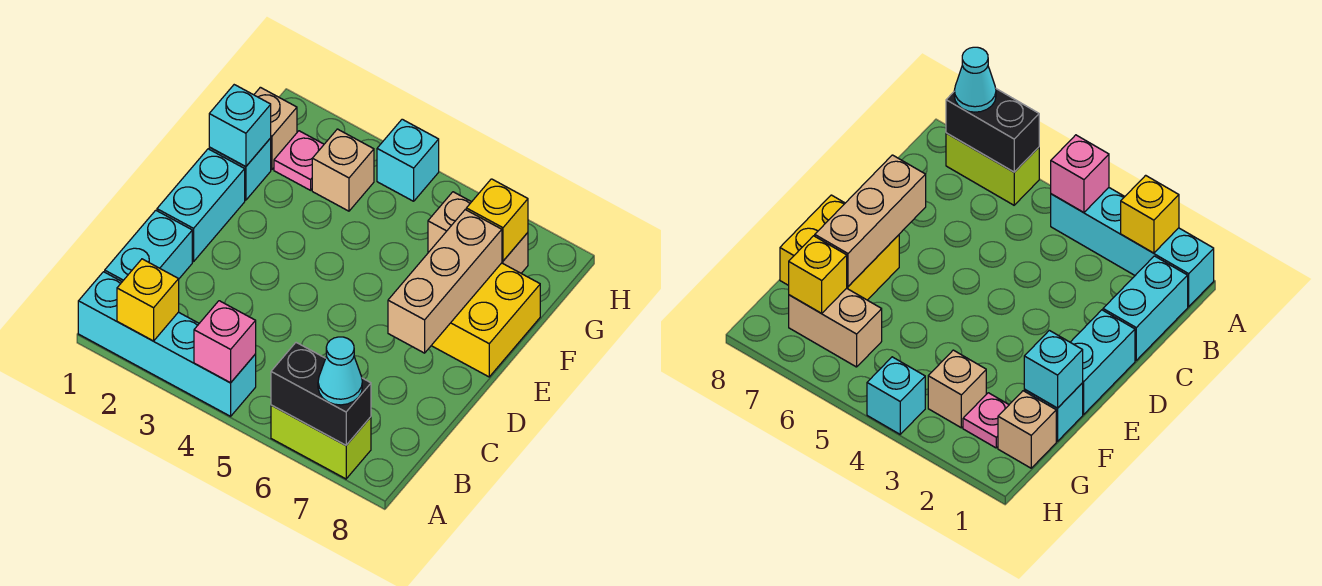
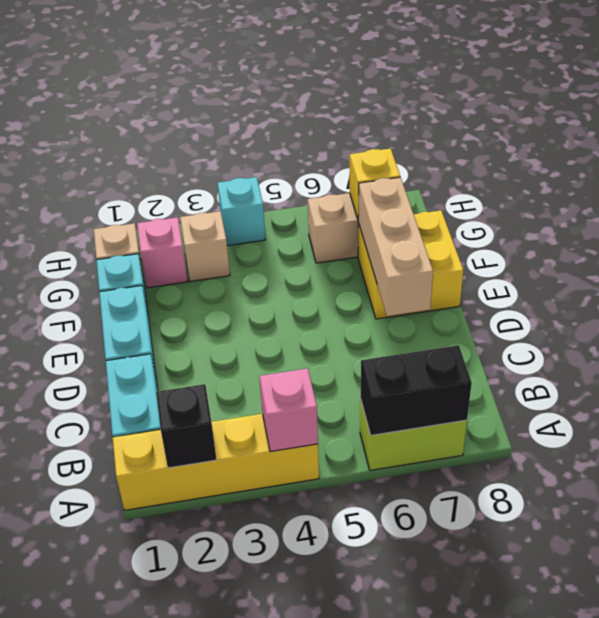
cyan 1x4 brick [78,272,256,416] -> yellow 1x4 brick [113,414,319,510]
yellow 1x1 brick [117,259,179,341] -> black 1x1 brick [156,384,217,468]
cyan 1x1 cone [318,337,362,405] -> none
cyan 1x1 brick [209,85,271,167] -> none
pink 1x1 plate [274,131,324,190] -> pink 1x1 brick [137,217,187,288]

